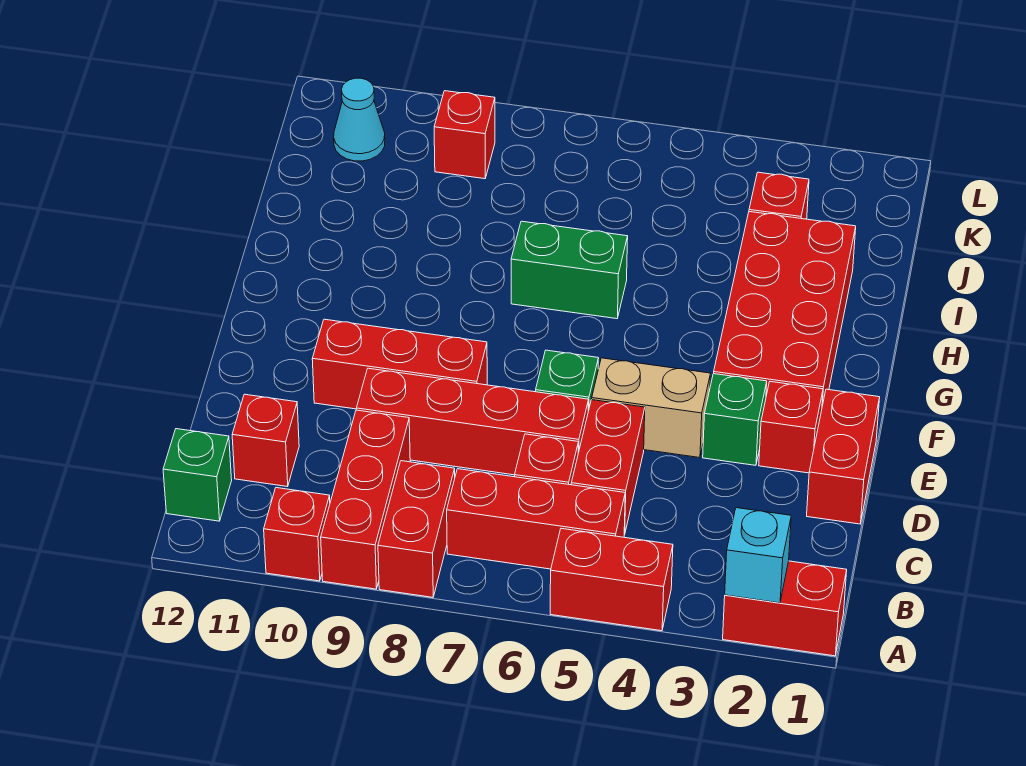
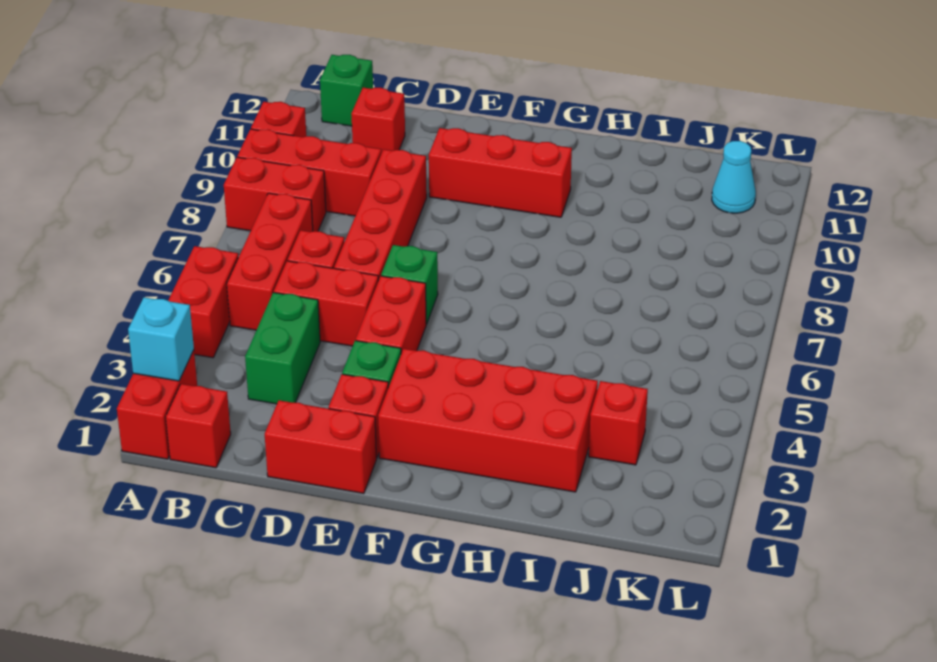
tan 1x2 brick [592,358,711,458] -> red 1x2 brick [356,276,426,353]
red 1x3 brick [312,319,487,409] -> red 1x3 brick turned to [429,128,572,217]
green 1x2 brick [511,221,628,319] -> green 1x2 brick moved to [245,292,320,404]
red 1x1 brick [434,91,495,179] -> red 1x1 brick moved to [166,384,231,468]

